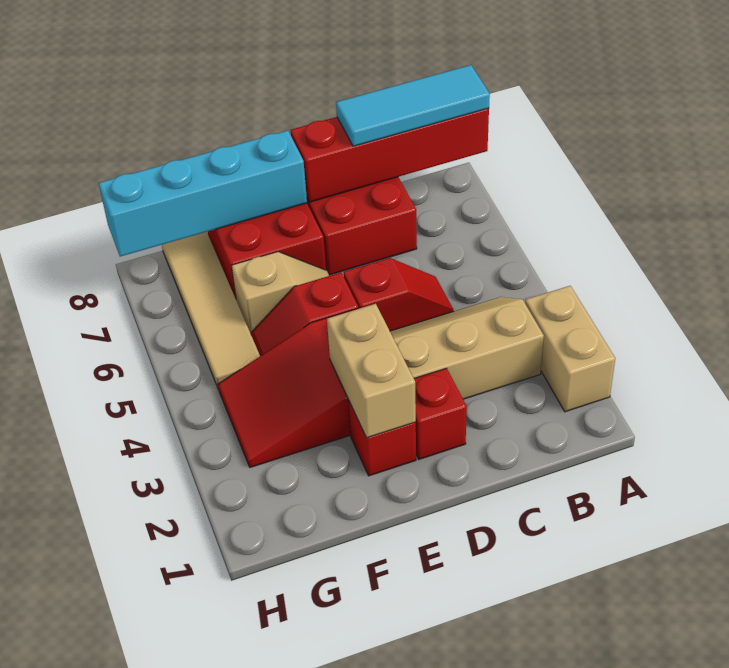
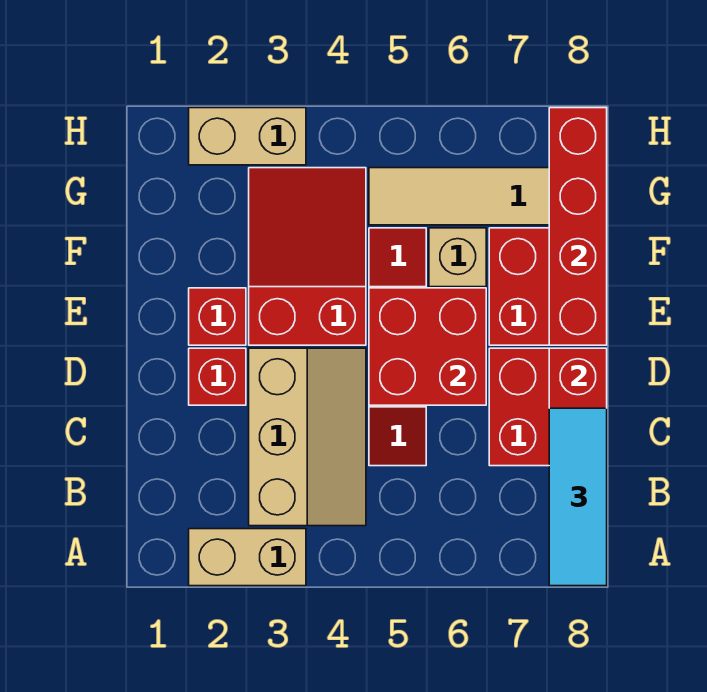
none -> red 2x2 brick [369,288,486,405]
tan 1x2 brick [327,304,416,438] -> tan 1x2 brick moved to [189,108,306,165]
cyan 1x4 brick [99,131,307,257] -> red 1x4 brick [549,108,607,345]

